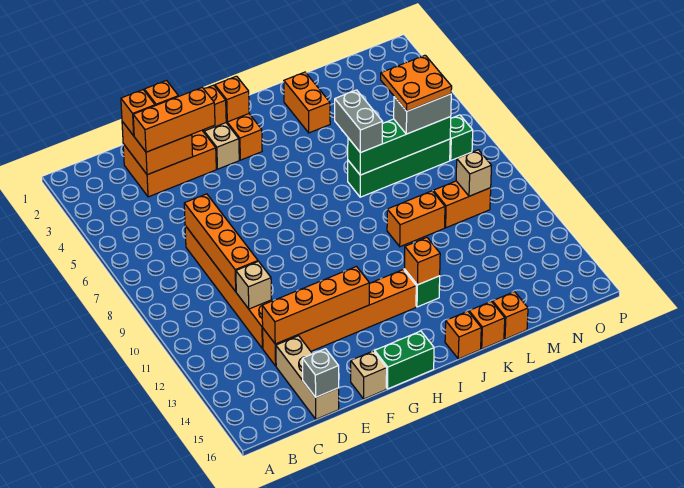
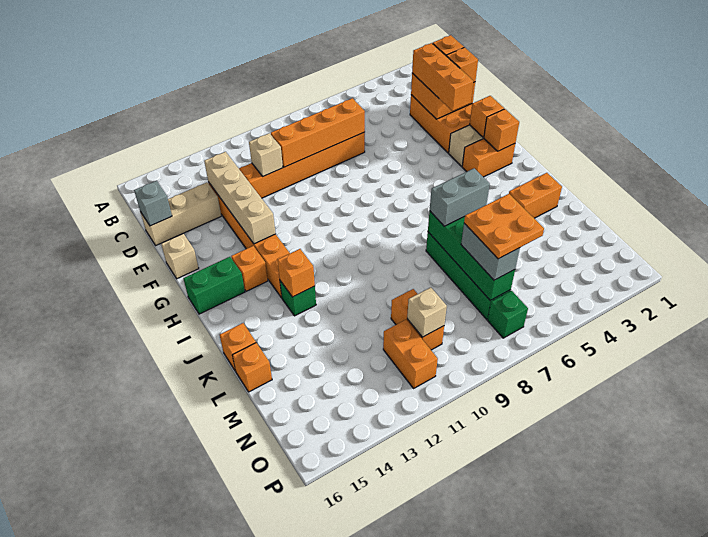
orange 1x4 brick [262,266,369,344] -> tan 1x4 brick [204,152,276,244]
green 1x2 brick [375,331,434,389] -> green 1x2 brick turned to [183,257,245,314]
orange 1x1 brick [445,311,481,359] -> orange 1x1 brick moved to [231,246,268,291]
orange 1x2 brick [387,191,445,247] -> orange 1x2 brick moved to [383,320,438,388]

